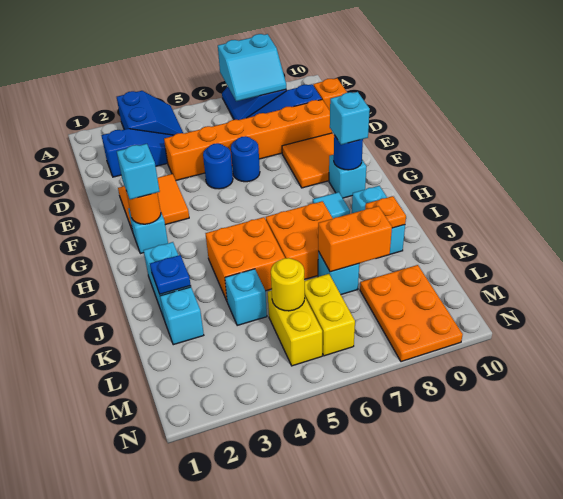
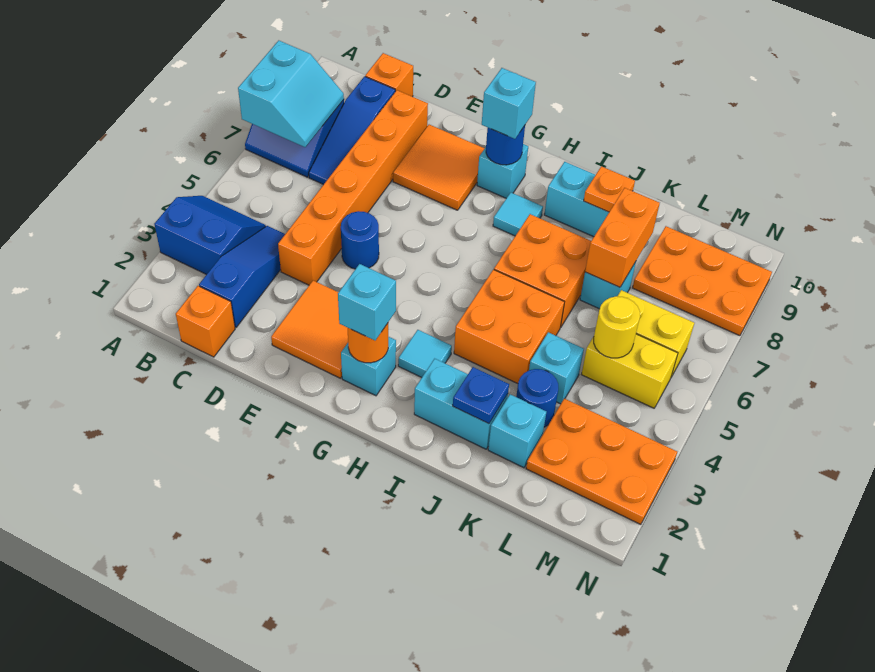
none -> orange 1x1 brick [176,286,235,357]
blue 1x1 round brick [231,136,260,182] -> blue 1x1 round brick moved to [516,369,558,427]
none -> cyan 1x1 tile [398,330,452,377]
none -> orange 2x3 plate [526,398,677,525]

